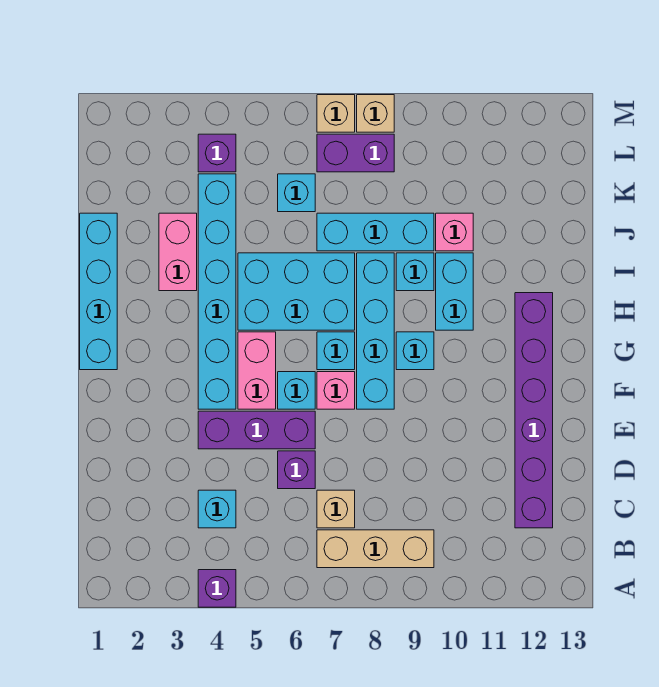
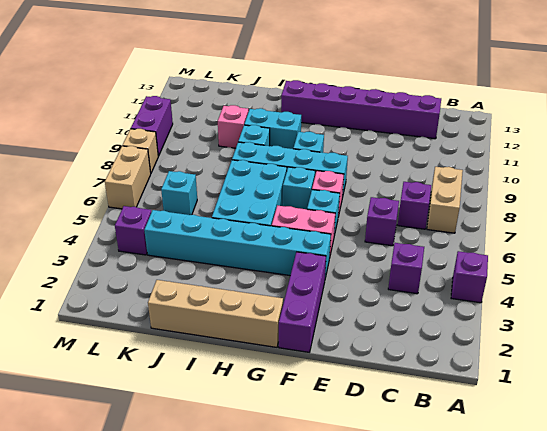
tan 1x3 brick [317,530,434,568] -> tan 1x2 brick [427,167,463,233]
cyan 1x1 brick [198,490,236,528] -> purple 1x1 brick [388,243,424,294]
tan 1x1 brick [317,490,355,528] -> purple 1x1 brick [398,182,431,229]
purple 1x3 brick [198,411,315,449] -> purple 1x3 brick moved to [279,252,326,352]
cyan 1x4 brick [80,213,117,370] -> tan 1x4 brick [148,280,283,347]
pink 1x2 brick [159,213,197,291] -> none
cyan 1x3 brick [317,213,434,251] -> none
purple 1x2 brick [317,134,394,172] -> purple 1x2 brick moved to [131,96,173,156]
tan 1x1 brick [317,95,355,132] -> tan 1x2 brick [105,146,151,209]

